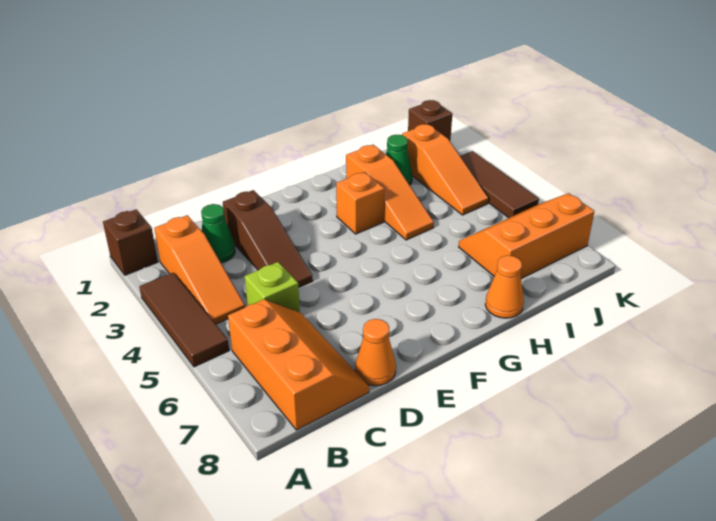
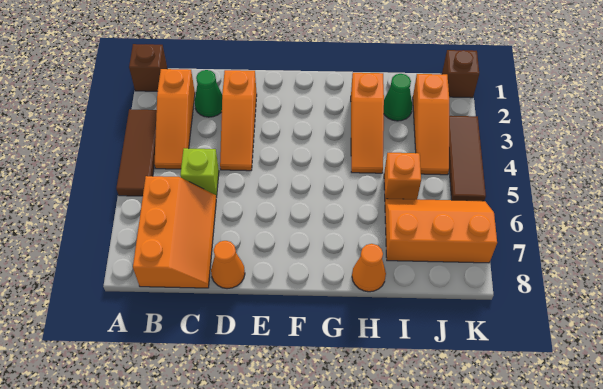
brown 1x3 slope [223,190,313,288] -> orange 1x3 slope [220,70,257,171]
orange 1x1 brick [336,172,384,234] -> orange 1x1 brick moved to [384,153,421,199]

